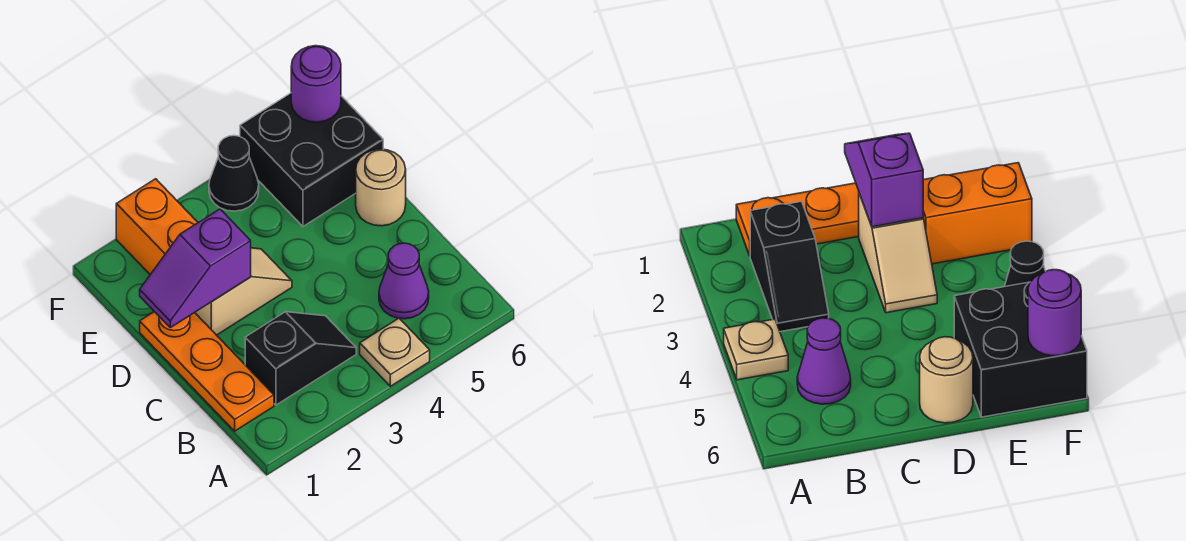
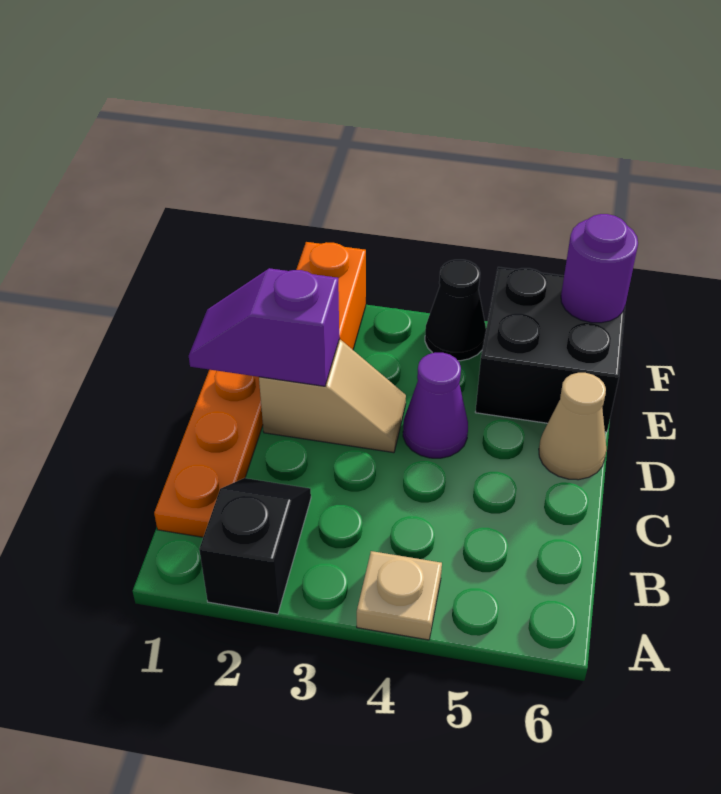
black 1x2 slope [245,312,356,405] -> black 1x2 slope turned to [199,478,311,614]
purple 1x1 cone [379,243,429,319] -> purple 1x1 cone moved to [403,353,468,458]
tan 1x1 round brick [356,149,406,226] -> tan 1x1 cone [539,373,607,480]

